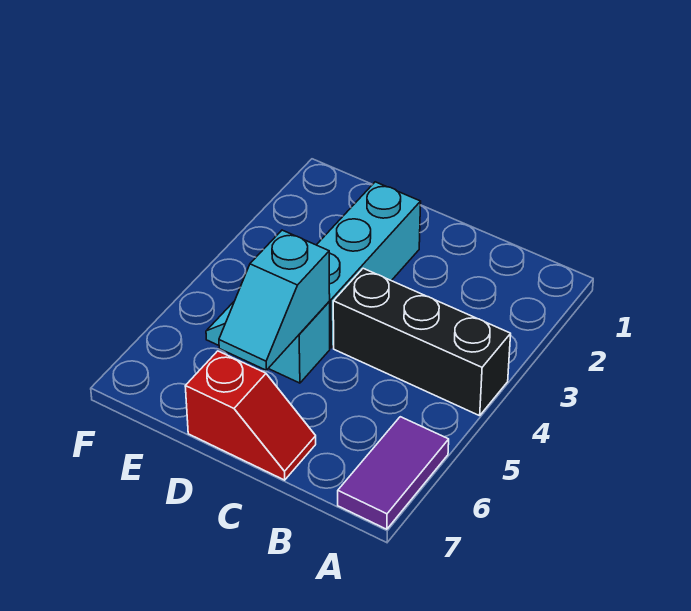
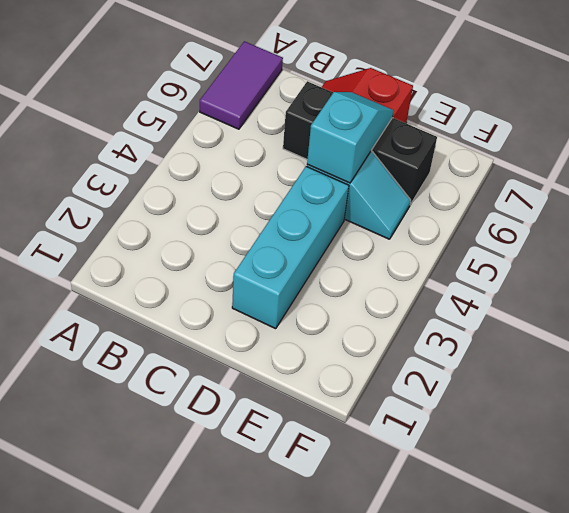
black 1x3 brick [333,268,511,416] -> black 1x3 brick moved to [283,81,437,205]

